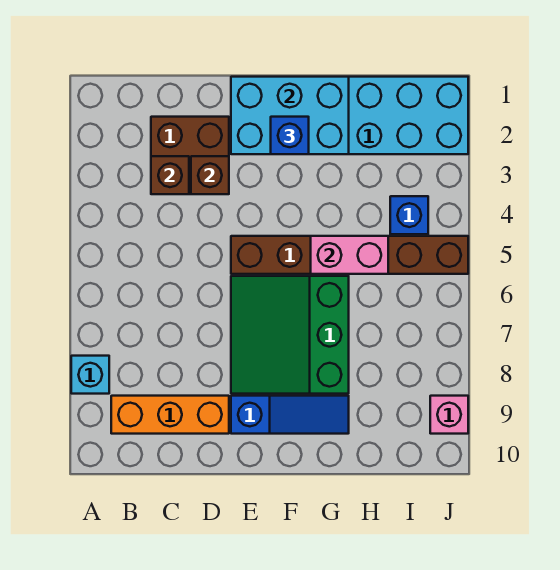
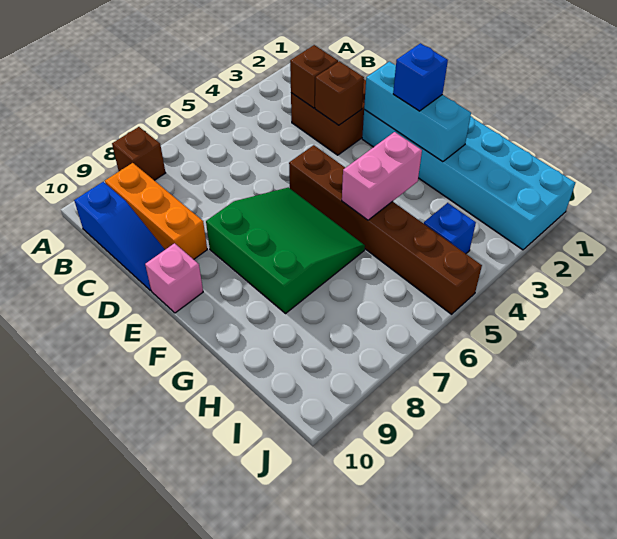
cyan 1x1 brick [71,356,109,394] -> brown 1x1 brick [112,127,165,180]
cyan 2x3 brick [231,77,349,154] -> cyan 1x3 brick [364,62,471,162]
green 3x3 slope [231,276,349,394] -> green 3x3 slope turned to [206,187,365,313]
blue 1x3 slope [231,396,349,434] -> blue 1x3 slope moved to [74,182,165,291]
pink 1x2 brick [311,236,388,274] -> pink 1x2 brick turned to [342,132,422,220]
pink 1x1 brick [430,396,468,434] -> pink 1x1 brick moved to [145,243,203,313]

